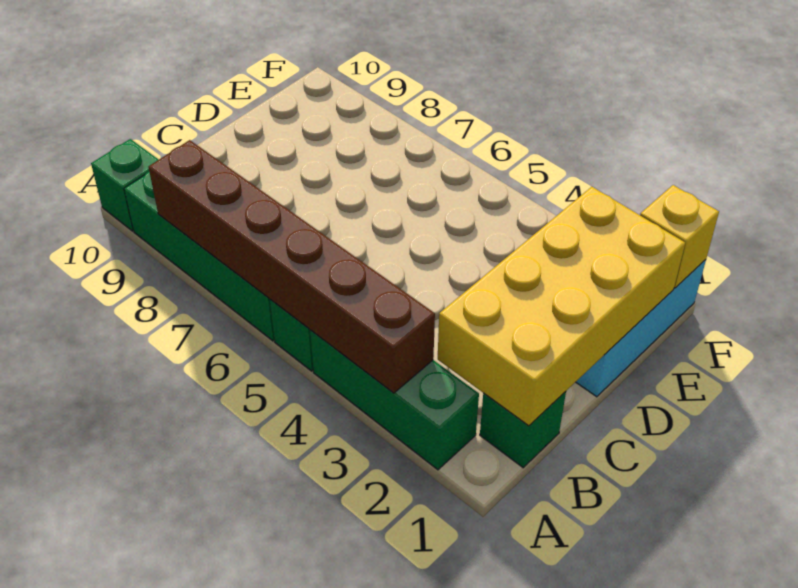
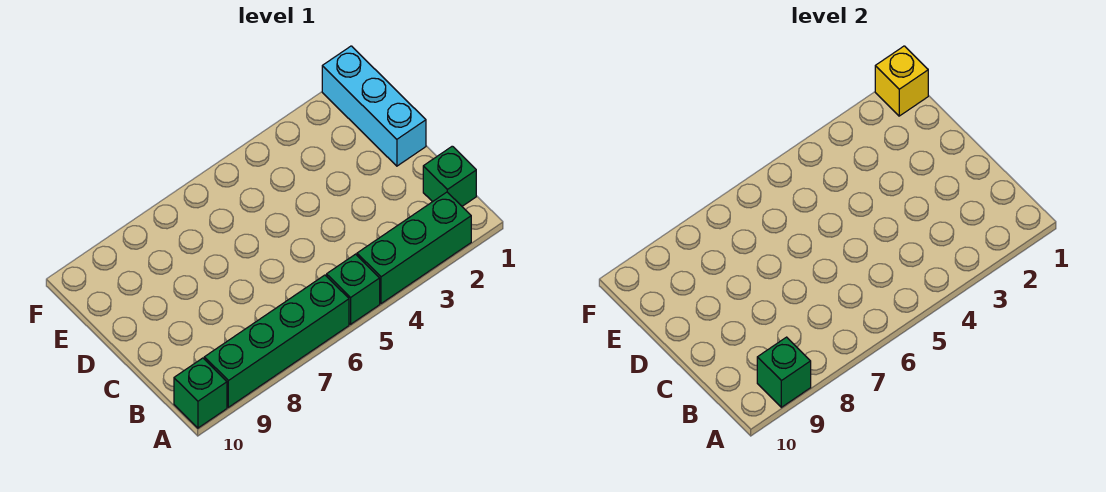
brown 1x6 brick [149,140,435,393] -> none
none -> green 1x1 brick [757,337,811,407]
yellow 2x4 brick [438,187,685,426] -> none

